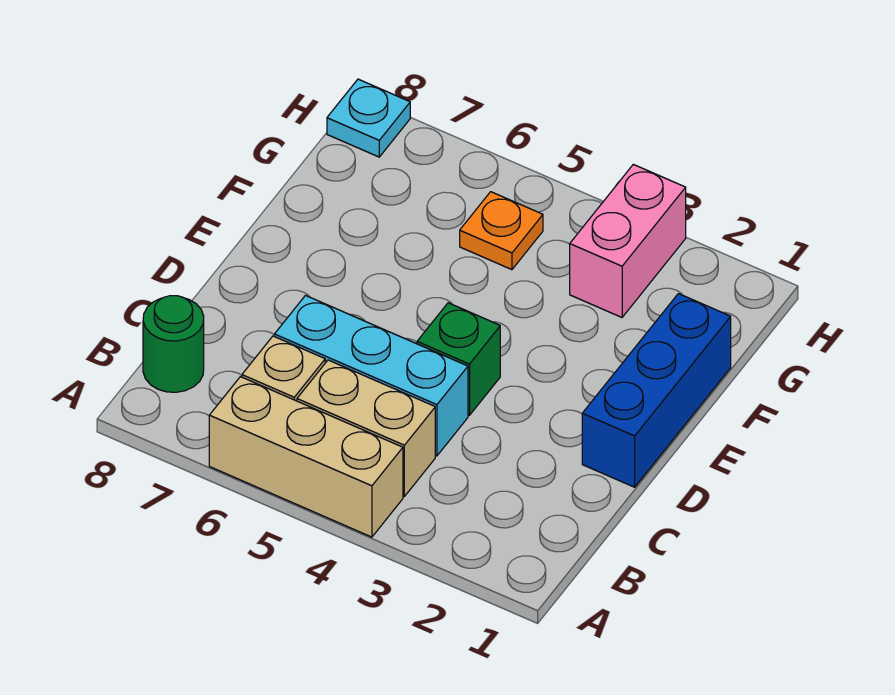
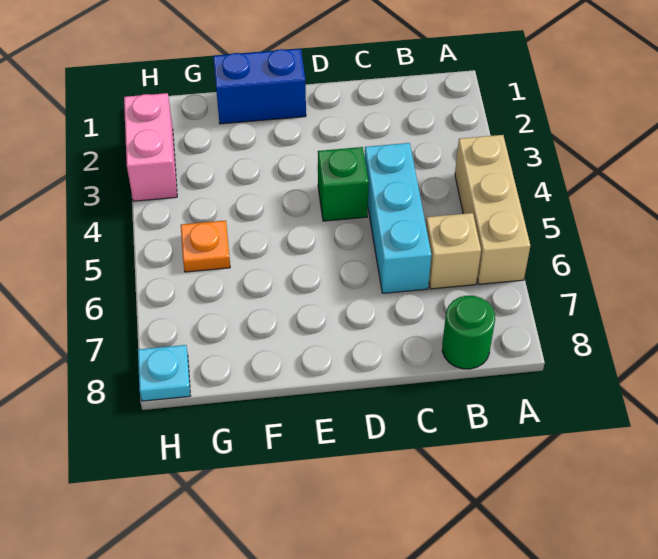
tan 1x2 brick [297,360,435,496] -> none
blue 1x3 brick [582,294,731,487] -> blue 1x2 brick [213,49,306,124]
pink 1x2 brick [570,164,686,317] -> pink 1x2 brick turned to [124,93,177,201]

